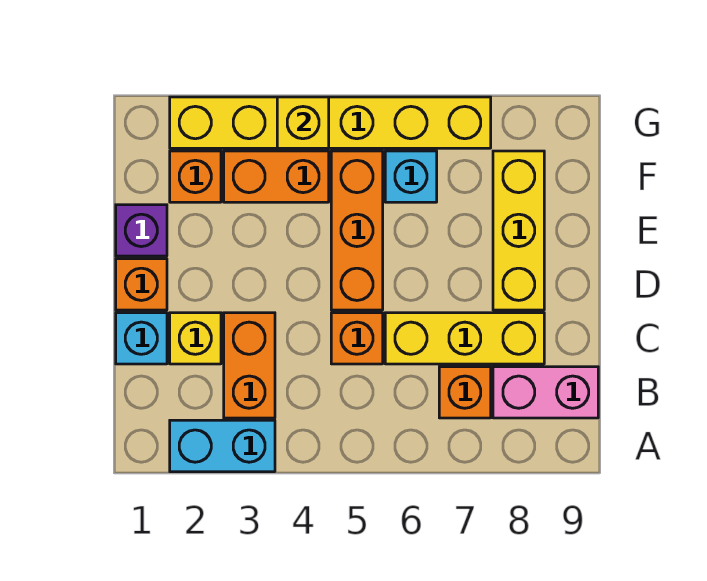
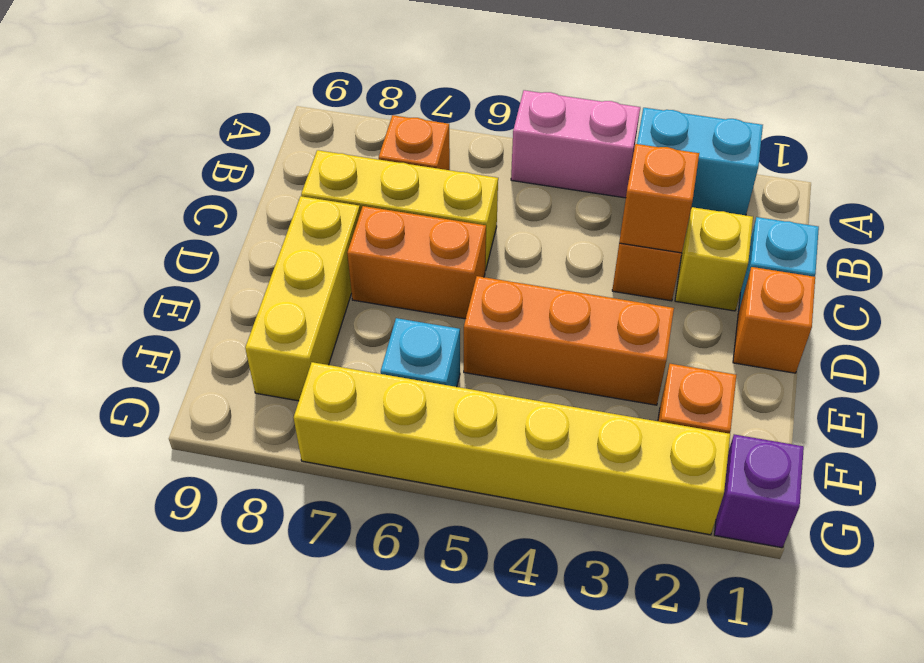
pink 1x2 brick [493,367,598,418] -> pink 1x2 brick moved to [511,90,640,198]
orange 1x1 brick [331,313,383,364] -> orange 1x1 brick moved to [619,144,699,253]
orange 1x3 brick [331,151,383,310] -> orange 1x3 brick turned to [464,276,674,405]
purple 1x1 brick [116,205,167,256] -> purple 1x1 brick moved to [714,434,804,548]
orange 1x2 brick [224,151,329,202] -> orange 1x2 brick moved to [347,206,486,319]
yellow 1x1 brick [277,97,329,148] -> none

